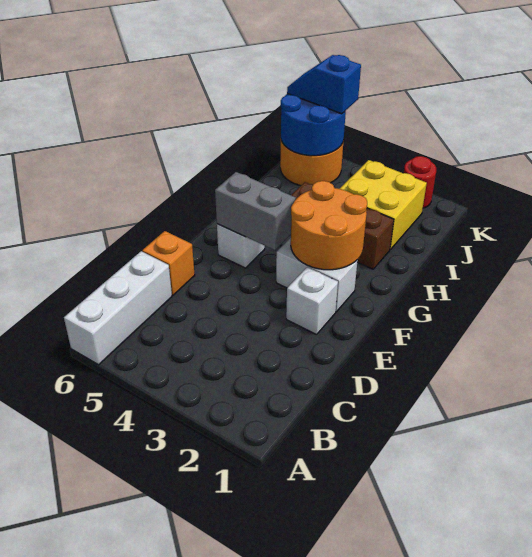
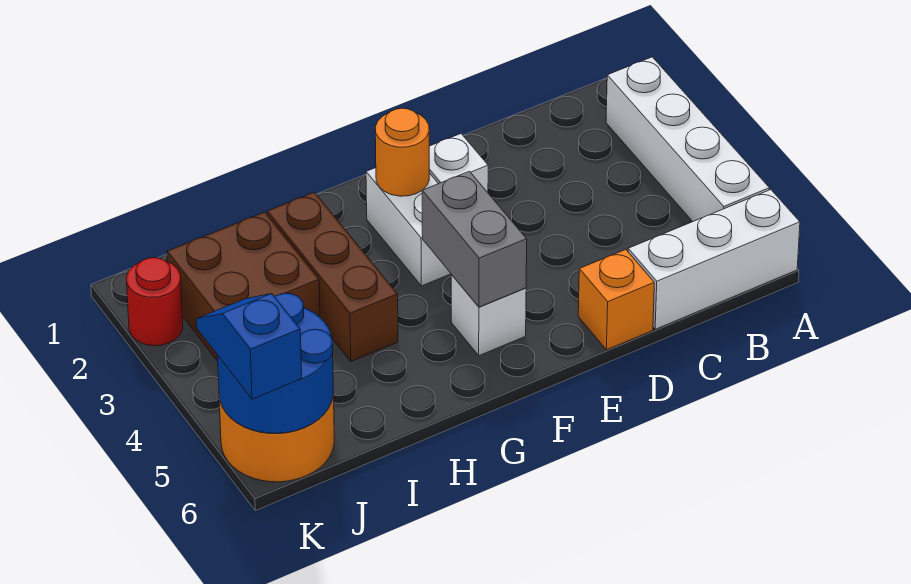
none -> white 1x4 brick [606,57,769,221]
orange 2x2 round brick [291,181,367,270] -> orange 1x1 round brick [375,108,429,196]
yellow 2x2 brick [340,160,427,250] -> brown 2x2 brick [167,212,320,361]
blue 1x2 slope [287,55,361,114] -> blue 1x2 slope turned to [196,294,302,399]

